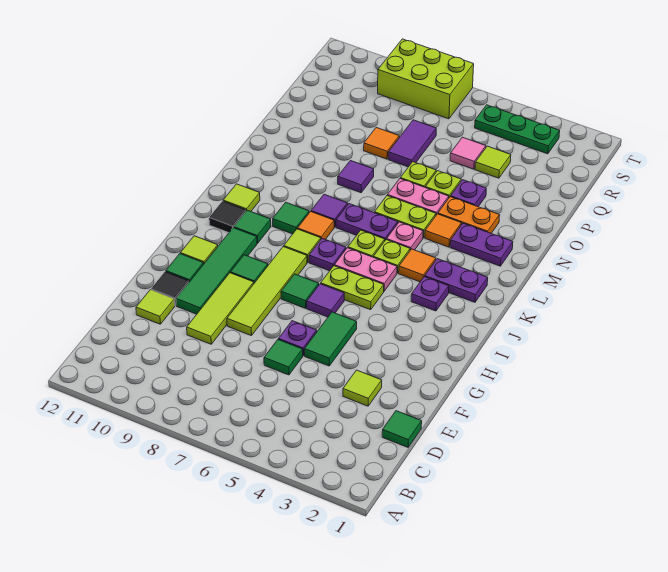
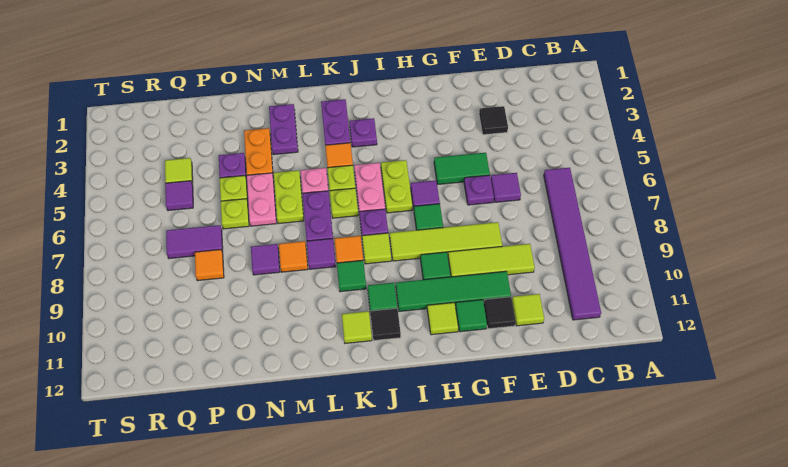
none -> purple 1x6 tile [544,168,601,320]
green 1x1 tile [382,411,422,447] -> none
lime 1x1 tile [343,370,382,406] -> black 1x1 tile [479,106,508,135]
green 1x1 tile [264,340,303,375] -> purple 1x1 tile [491,173,521,202]
orange 1x1 tile [425,214,461,247] -> orange 1x1 tile moved to [279,241,308,272]
pink 1x1 tile [450,137,486,169] -> purple 1x1 tile [165,181,193,211]
green 1x3 plate [475,105,560,154] -> none
lime 2x3 brick [378,39,474,119] -> none

